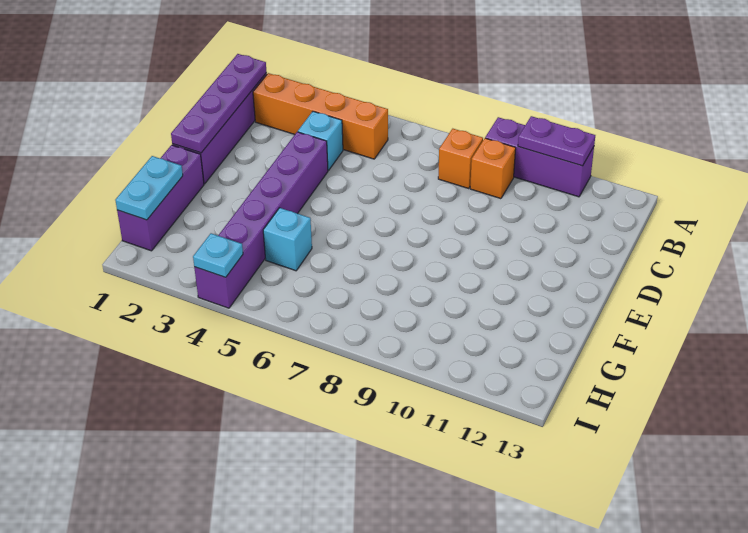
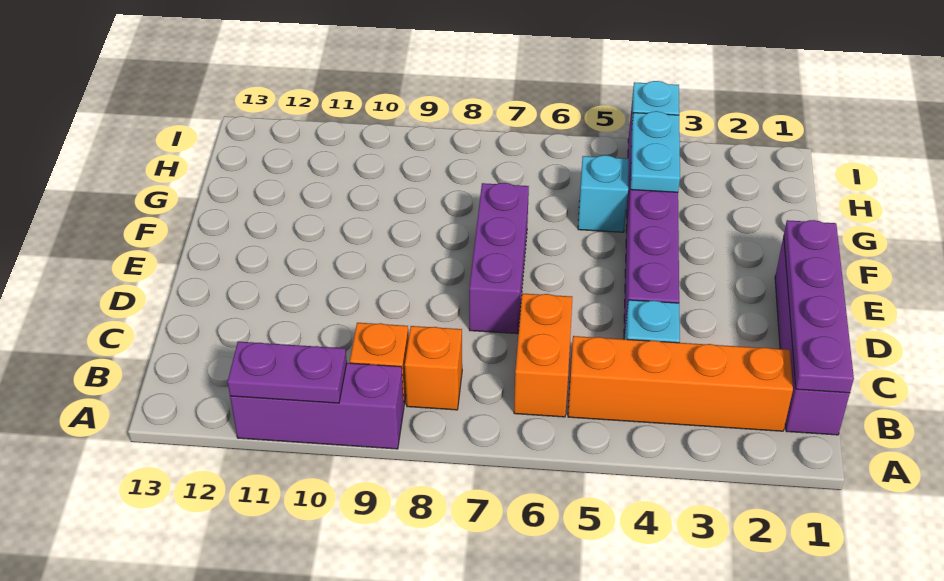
none -> orange 1x2 brick [514,293,572,417]
purple 1x3 brick [117,145,204,251] -> purple 1x3 brick moved to [469,183,529,334]
cyan 1x2 plate [115,156,183,220] -> cyan 1x2 plate moved to [631,111,680,192]

